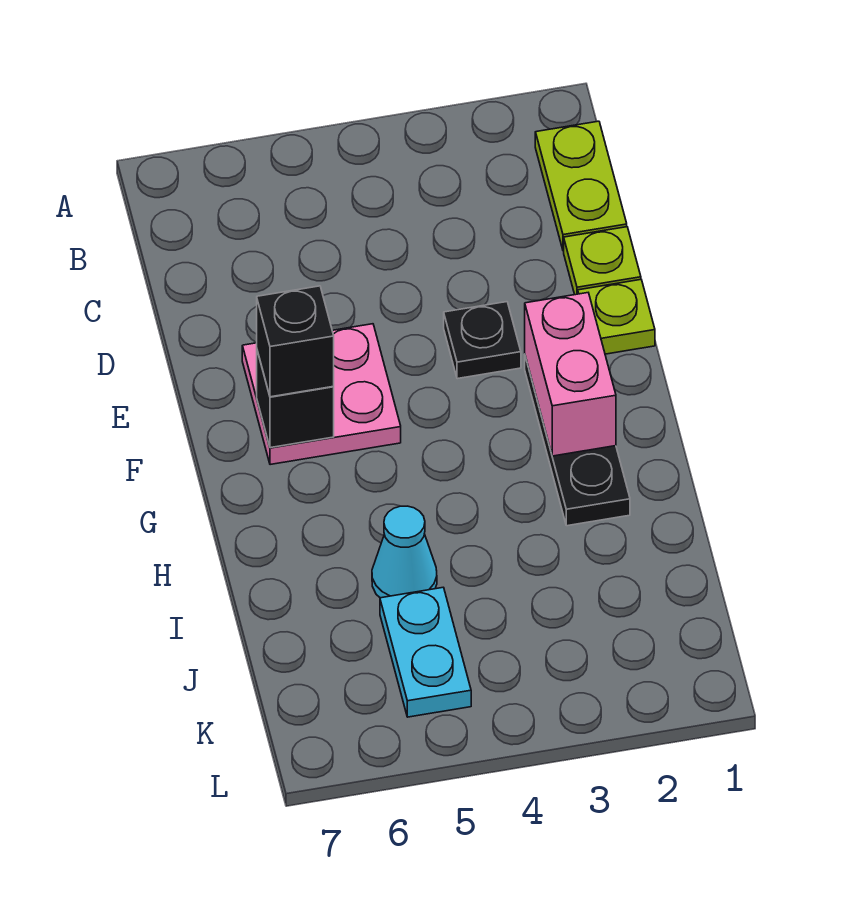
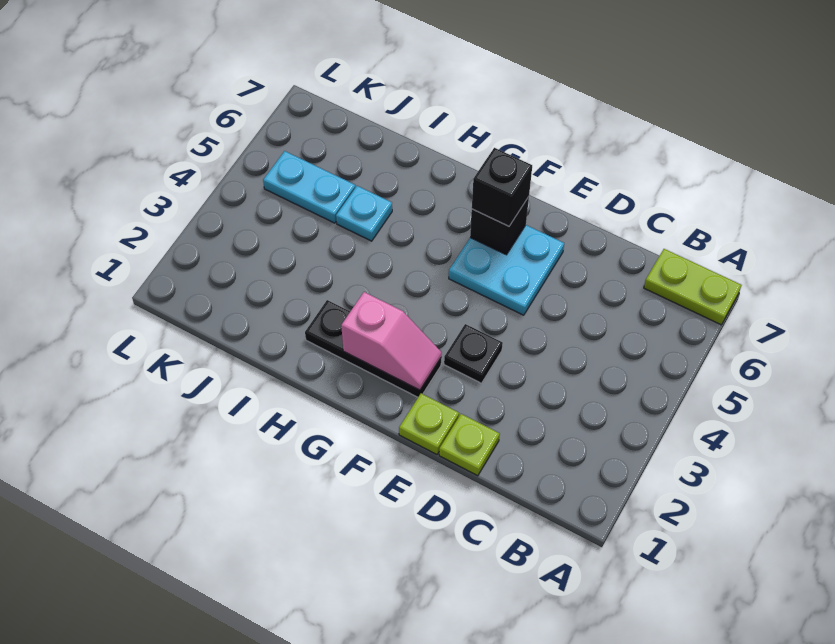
lime 1x2 plate [535,121,627,251] -> lime 1x2 plate moved to [644,249,741,325]
pink 2x2 plate [242,324,401,465] -> cyan 2x2 plate [449,225,564,315]
pink 1x2 brick [525,293,616,456] -> pink 1x2 slope [341,292,442,390]
cyan 1x1 cone [372,506,437,598] -> cyan 1x1 plate [336,186,392,241]

